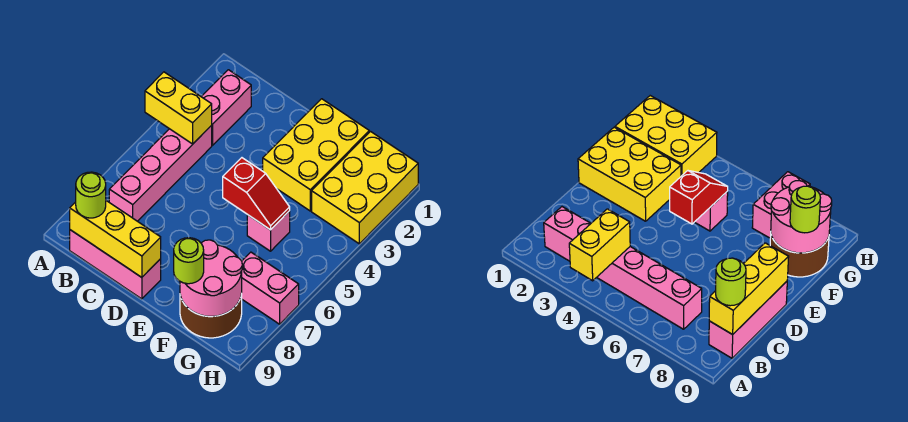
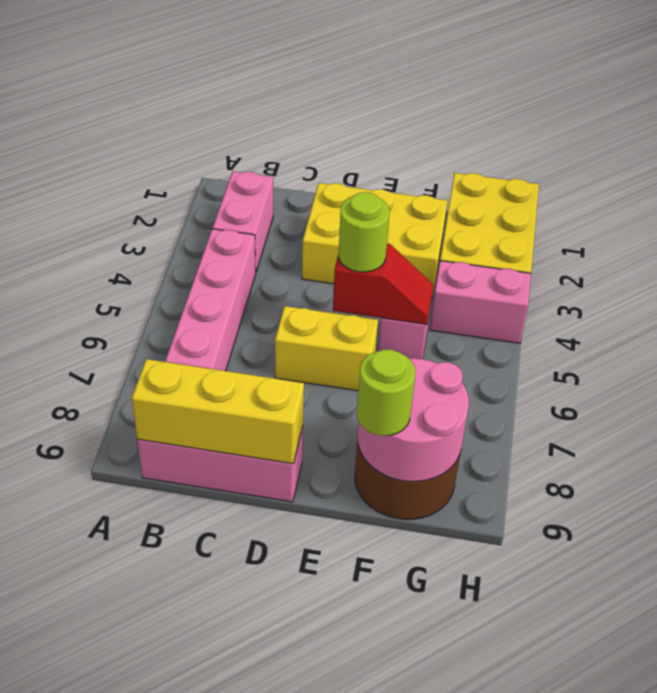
yellow 1x2 brick [145,72,212,144] -> yellow 1x2 brick moved to [275,306,378,391]
lime 1x1 round brick [76,172,106,218] -> lime 1x1 round brick moved to [339,192,390,272]
yellow 2x3 brick [263,99,369,211] -> yellow 2x3 brick turned to [302,183,447,298]
pink 1x2 brick [241,252,299,324] -> pink 1x2 brick moved to [430,261,531,343]

